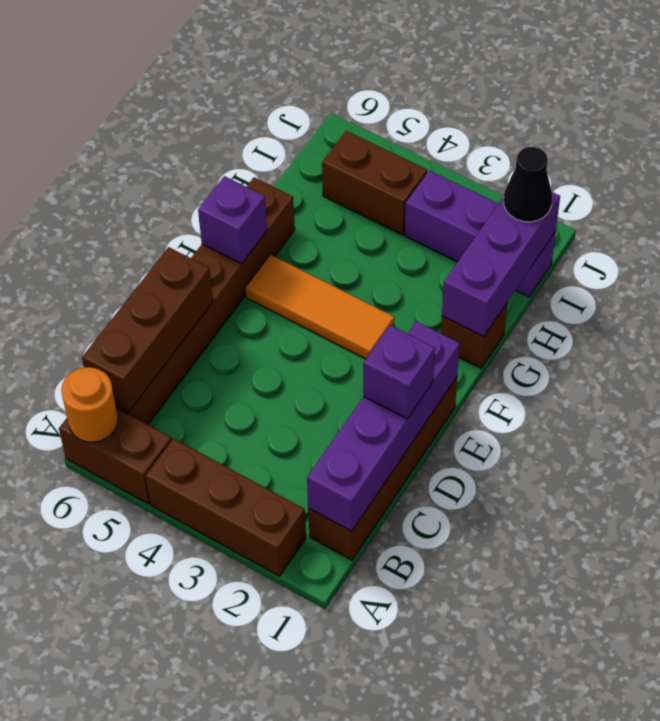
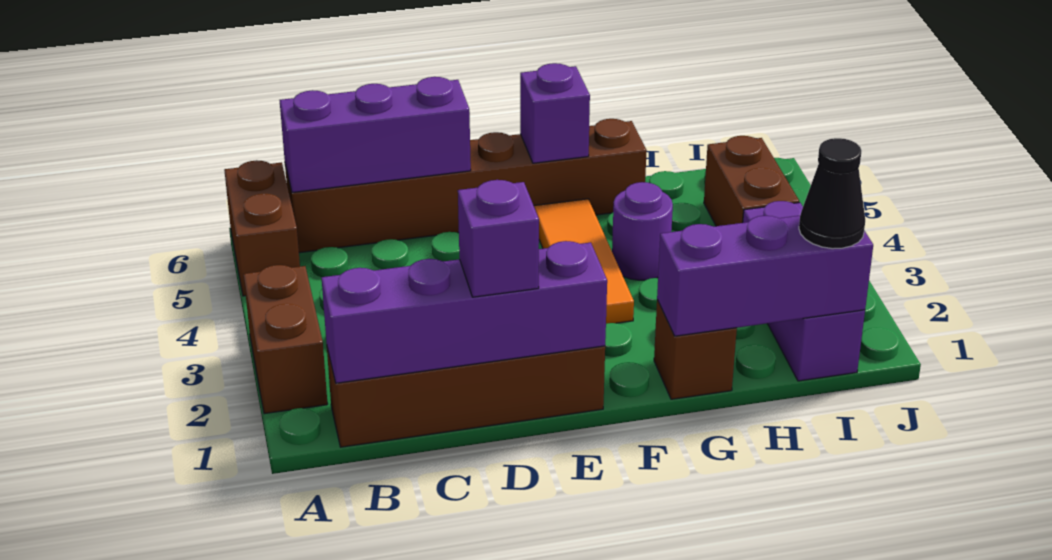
brown 1x3 brick [145,438,306,576] -> brown 1x2 brick [244,265,328,414]
orange 1x1 round brick [61,367,118,442] -> none
brown 1x3 brick [82,247,213,411] -> purple 1x3 brick [280,77,471,193]
none -> purple 1x1 round brick [612,182,673,280]

